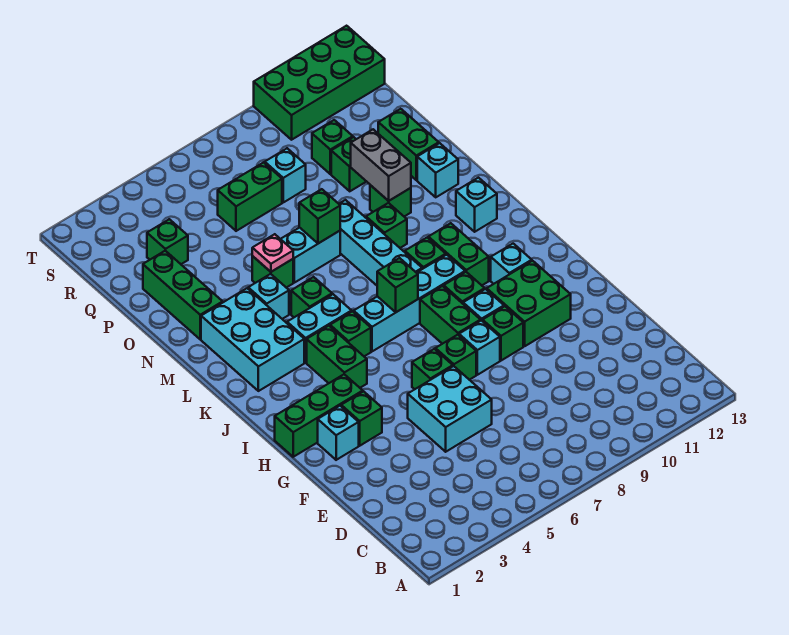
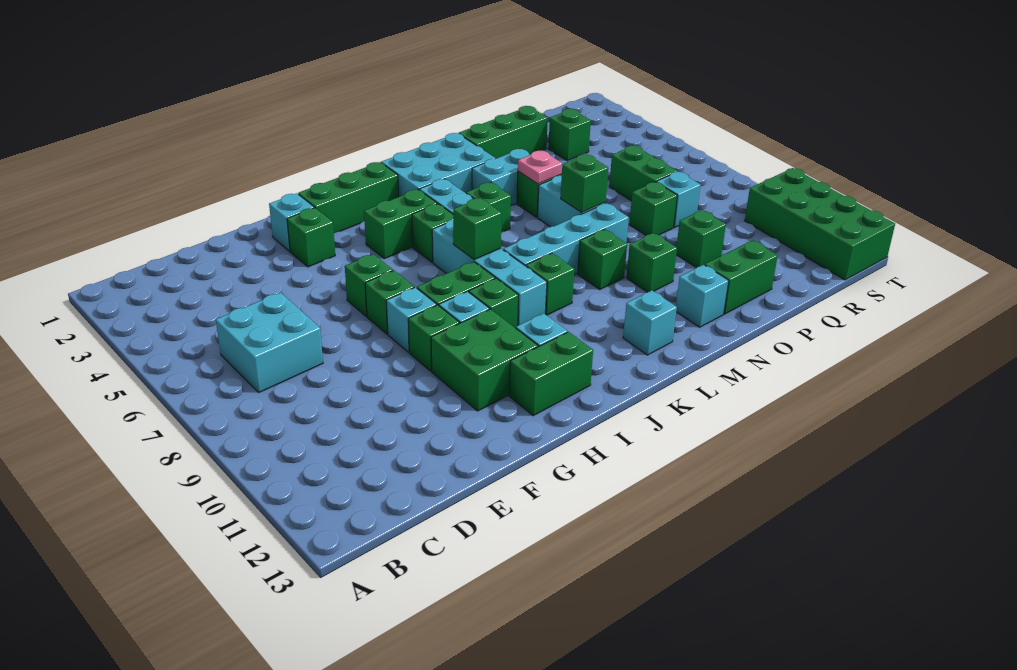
cyan 2x2 brick [408,366,492,452] -> cyan 2x2 brick moved to [216,293,323,392]
green 1x3 brick [275,374,363,457] -> green 1x3 brick turned to [298,162,399,233]
green 1x2 brick [428,223,489,285] -> green 1x2 brick moved to [509,332,593,416]
cyan 1x1 brick [248,274,289,319] -> cyan 1x2 brick [472,149,530,206]
grey 1x2 brick [351,129,411,201] -> none
green 1x1 brick [312,120,353,174] -> green 1x1 brick moved to [629,182,677,235]

